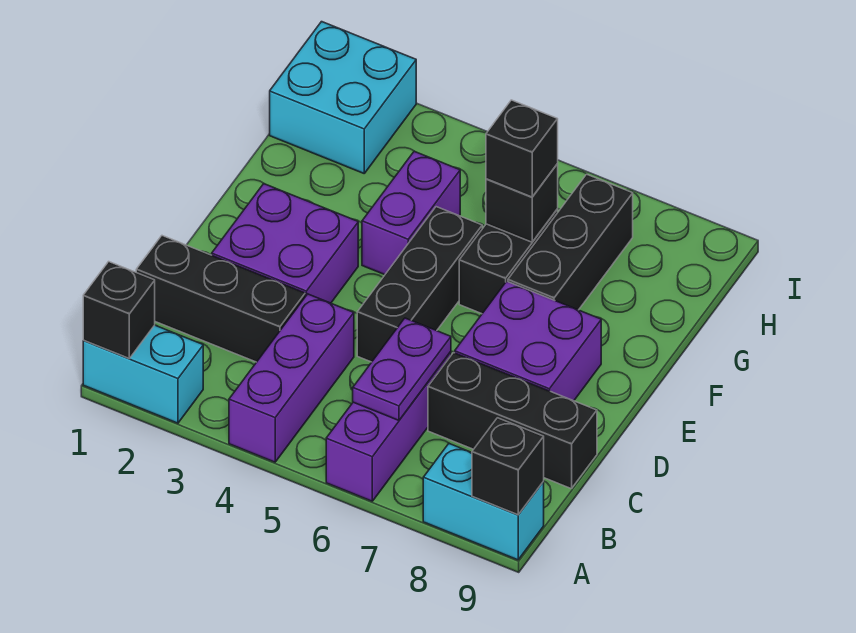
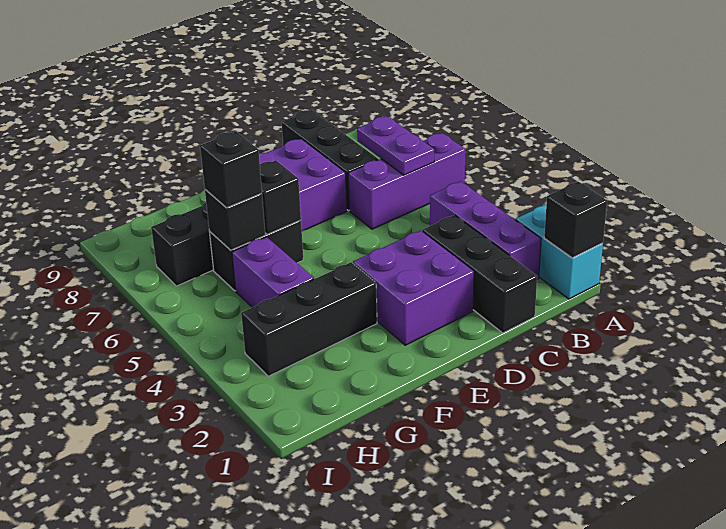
purple 1x3 brick [229,294,354,462] -> purple 1x3 brick turned to [430,181,541,279]
cyan 1x2 brick [423,444,544,560] -> none
black 1x1 brick [472,418,544,515] -> black 1x1 brick moved to [260,160,301,234]
purple 1x2 plate [353,318,451,420] -> purple 1x2 plate turned to [357,116,434,175]
black 1x3 brick [357,207,482,362] -> black 1x3 brick moved to [241,262,377,376]
purple 1x2 brick [362,151,460,275] -> purple 1x2 brick turned to [232,237,314,307]
cyan 2x2 brick [270,22,416,173] -> none

